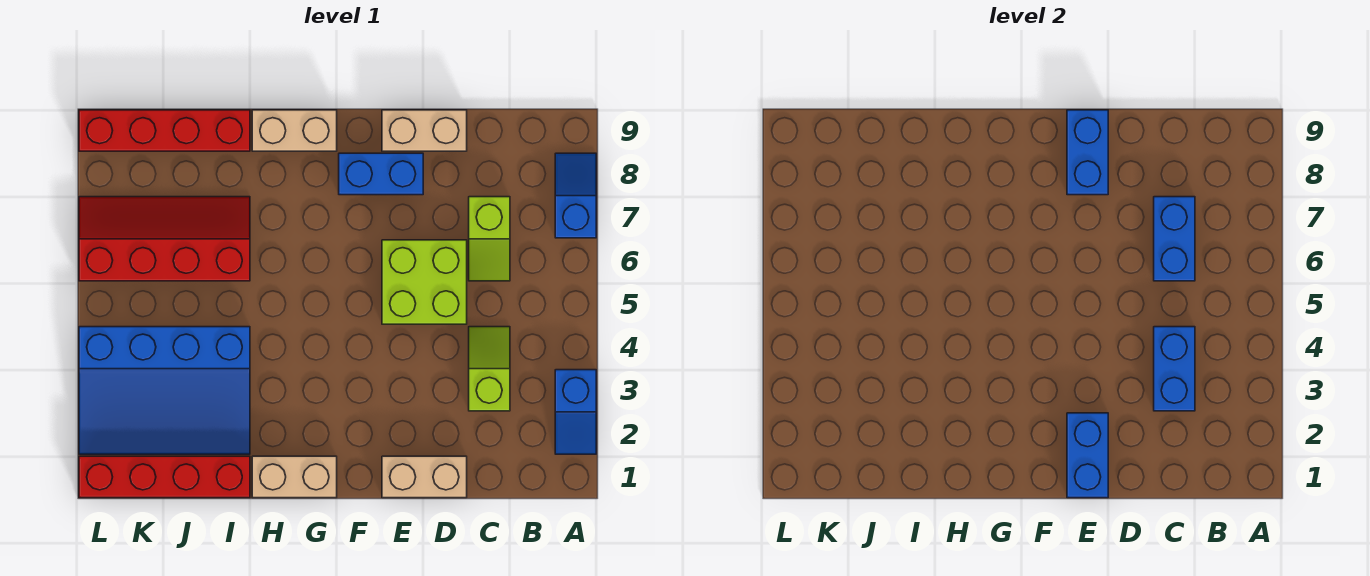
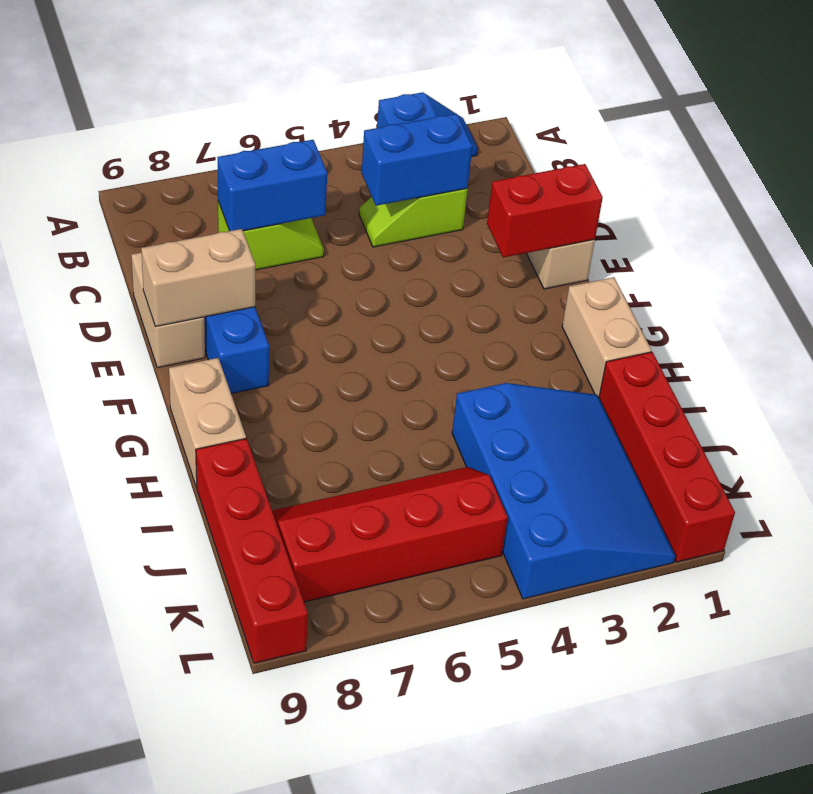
blue 1x2 slope [555,153,596,238] -> none
lime 2x2 brick [382,240,467,324] -> none
blue 1x2 brick [1067,413,1108,498] -> red 1x2 brick [487,164,603,258]
blue 1x2 brick [1067,110,1108,195] -> tan 1x2 brick [141,229,255,327]
red 2x4 slope [79,197,250,281] -> red 2x4 slope turned to [272,467,508,602]

